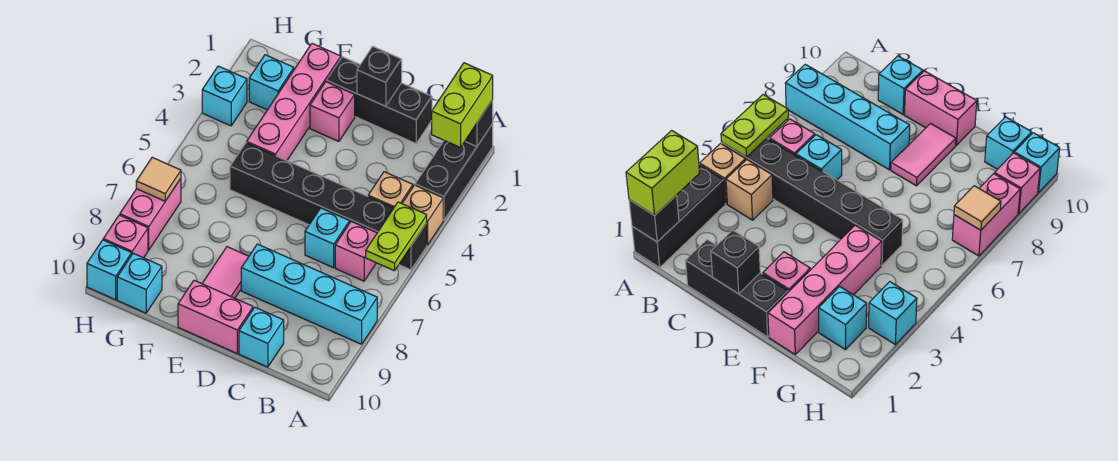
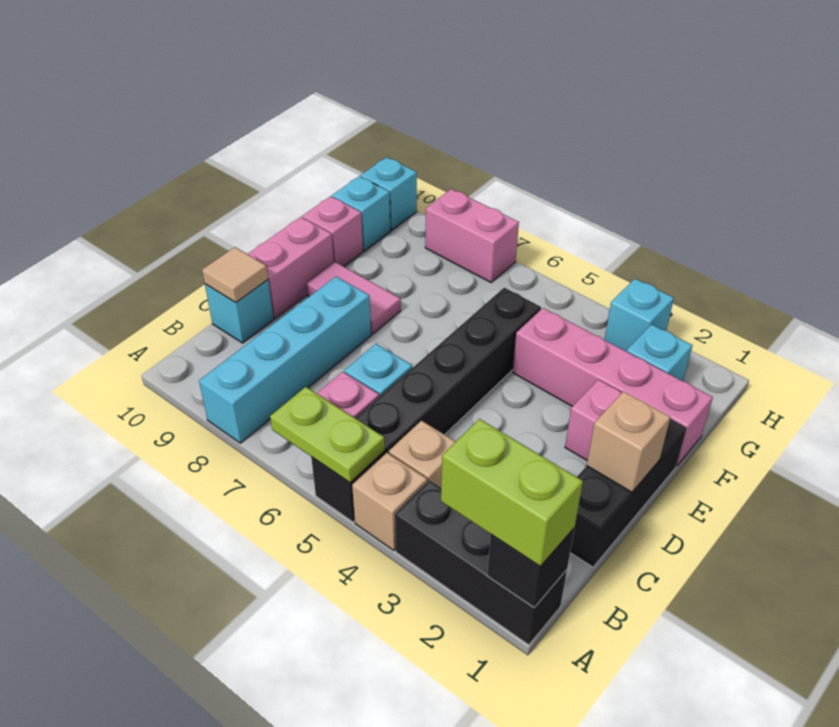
black 1x1 brick [357,46,402,106] -> tan 1x1 brick [587,391,671,492]
tan 1x1 tile [136,157,181,201] -> tan 1x1 tile moved to [202,247,268,303]
pink 1x1 brick [103,215,148,258] -> pink 1x1 brick moved to [302,196,363,266]

